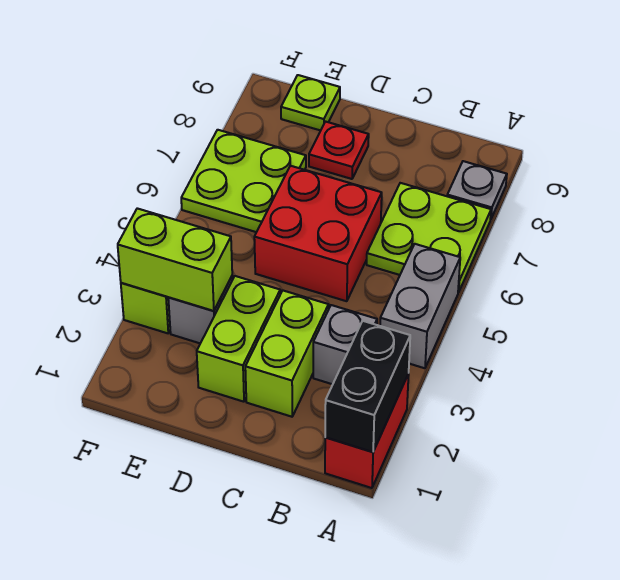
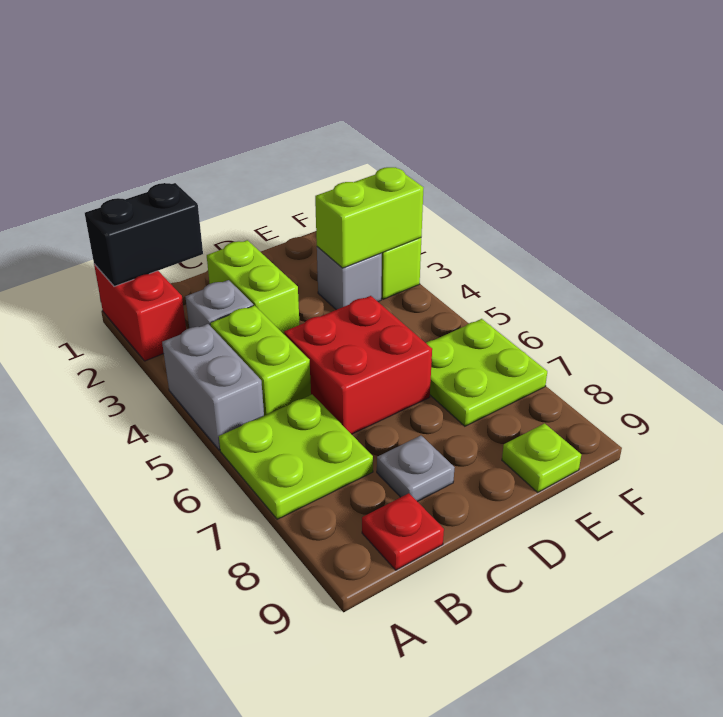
black 1x2 brick [325,321,410,452] -> black 1x2 brick turned to [85,183,203,286]
grey 1x1 plate [447,161,507,220] -> grey 1x1 plate moved to [377,436,455,502]
lime 1x2 brick [197,276,280,402] -> lime 1x2 brick moved to [210,305,311,416]
red 1x1 plate [309,122,369,179] -> red 1x1 plate moved to [362,493,444,570]

